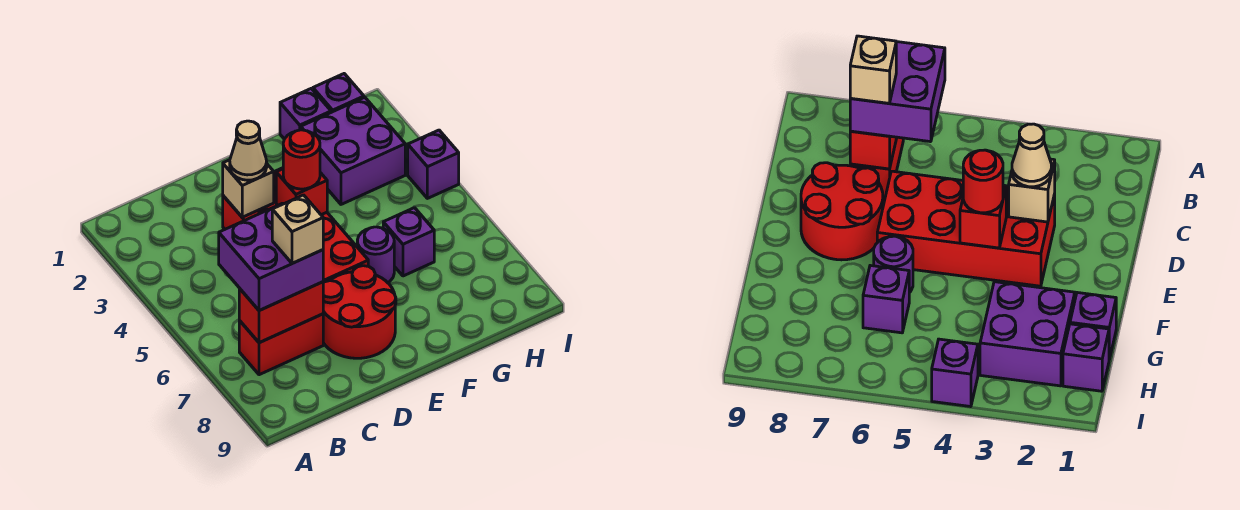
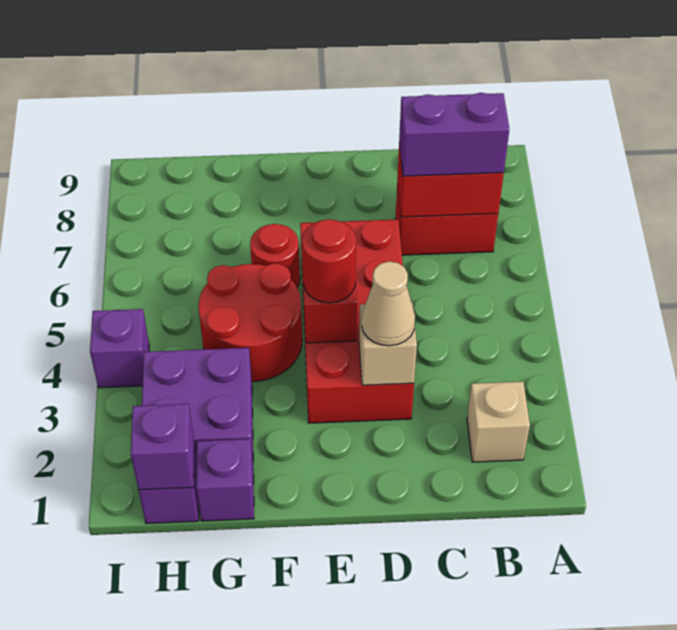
purple 2x2 brick [219,203,323,311] -> purple 1x2 brick [399,93,509,176]
tan 1x1 brick [272,195,323,263] -> tan 1x1 brick moved to [467,381,530,462]
red 2x2 round brick [323,266,396,358] -> red 2x2 round brick moved to [198,263,302,382]
purple 1x1 round brick [357,227,394,283] -> red 1x1 round brick [250,224,300,287]
purple 1x1 brick [383,208,434,276] -> purple 1x1 brick moved to [131,404,194,490]

